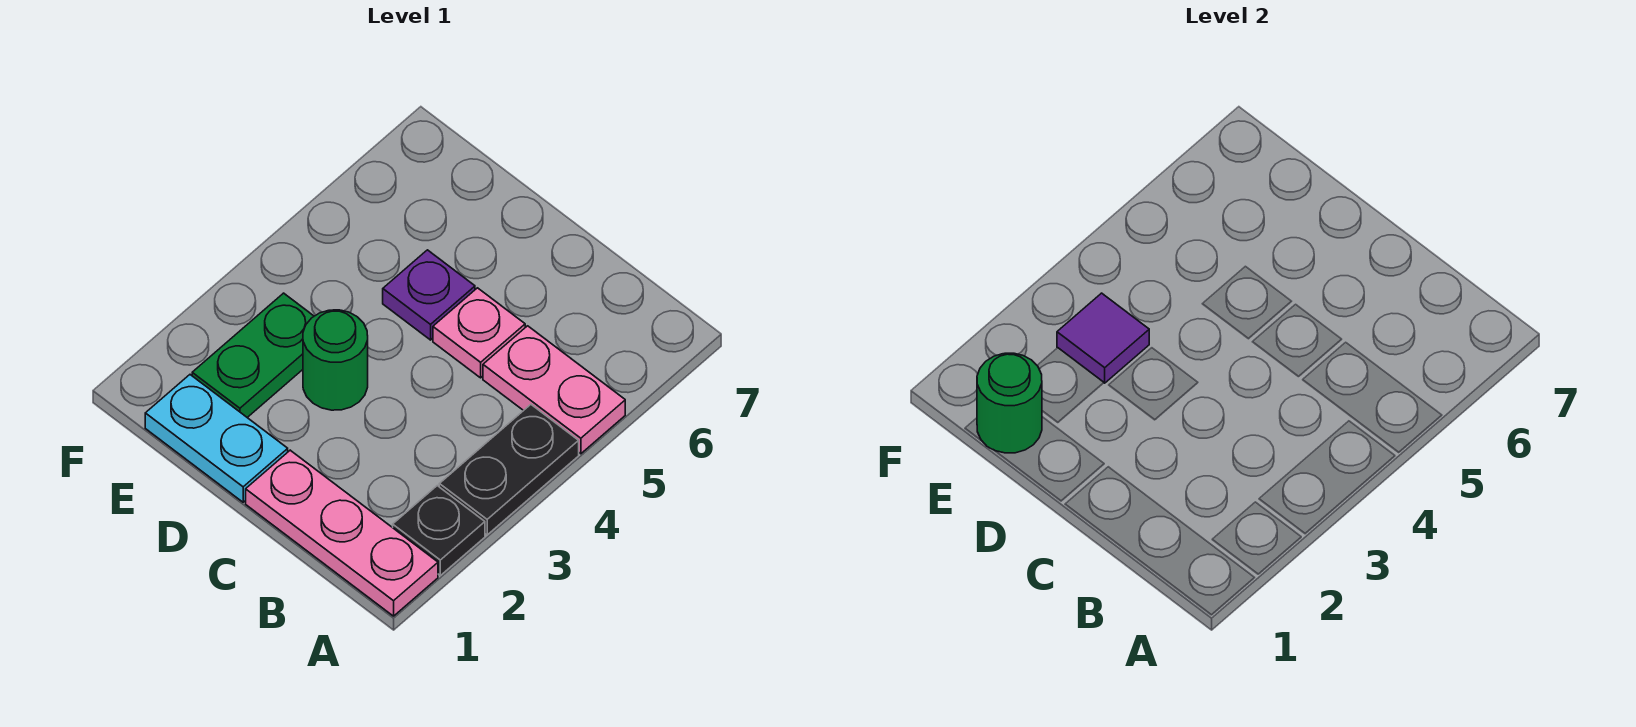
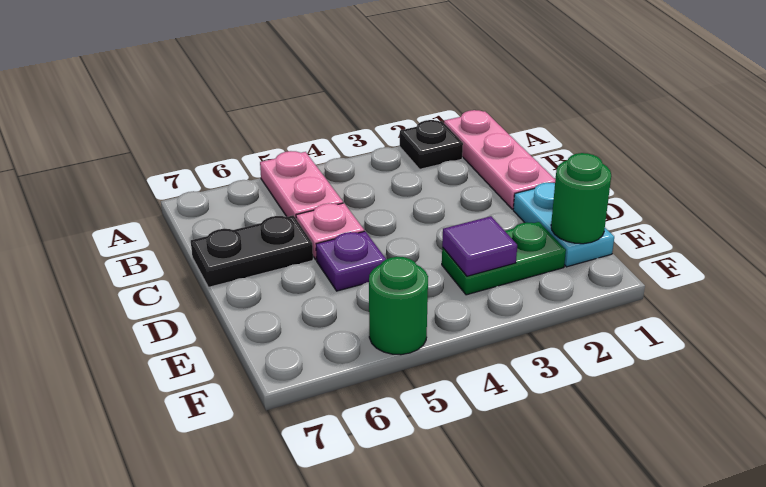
black 1x2 plate [439,405,579,535] -> black 1x2 plate moved to [191,215,313,287]
green 1x1 round brick [303,310,368,410] -> green 1x1 round brick moved to [369,257,428,355]

